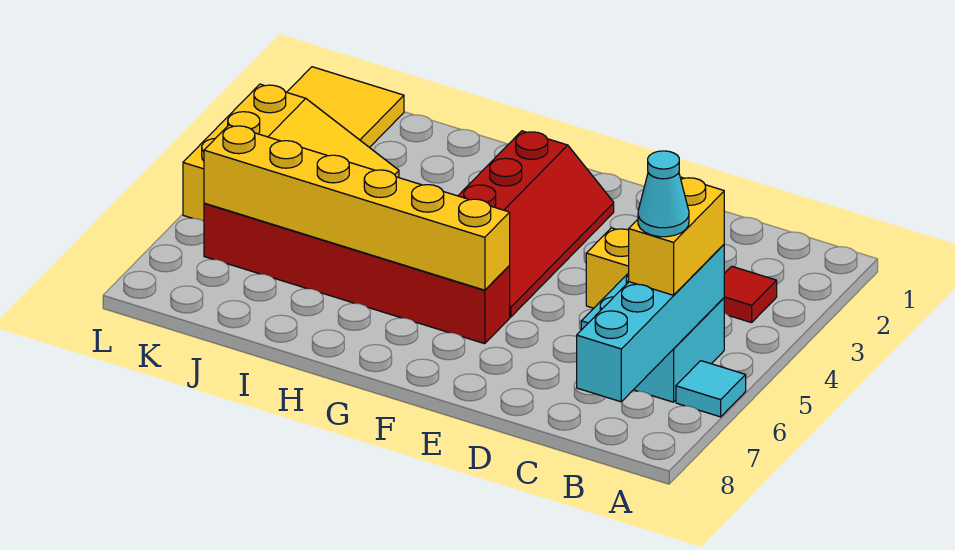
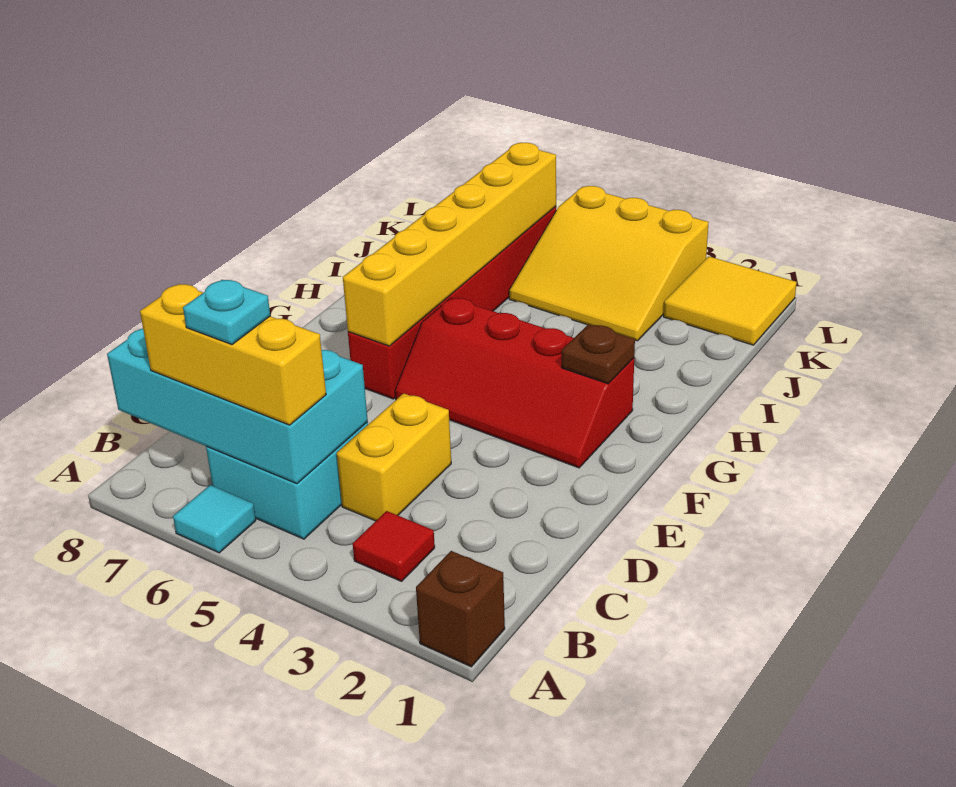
none -> brown 1x1 brick [416,551,505,667]
cyan 1x4 brick [577,245,724,402] -> cyan 2x4 brick [107,329,368,484]
yellow 1x2 brick [629,177,724,295] -> yellow 1x3 brick [140,284,326,425]
cyan 1x1 cone [638,151,689,237] -> cyan 1x1 plate [183,280,270,345]
none -> brown 1x1 plate [562,324,635,384]

